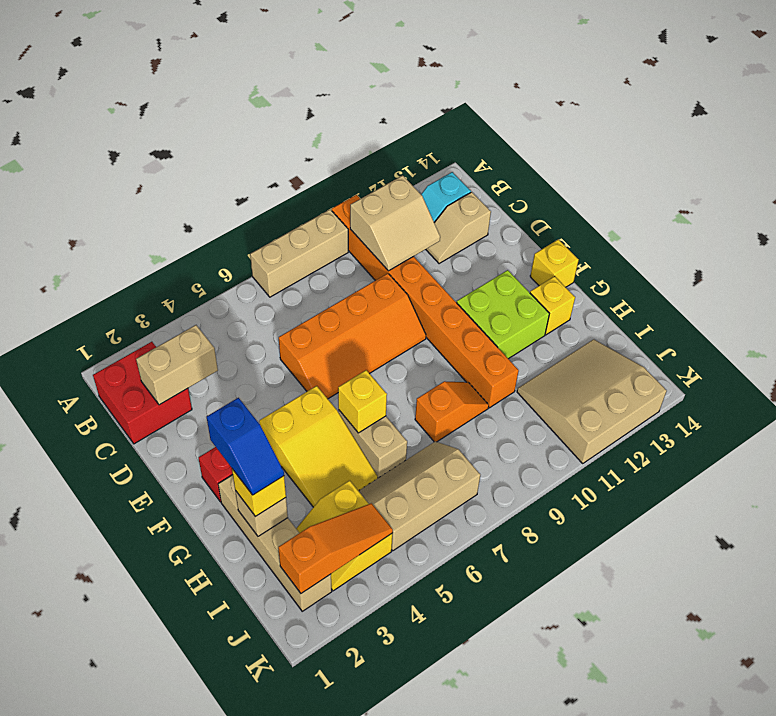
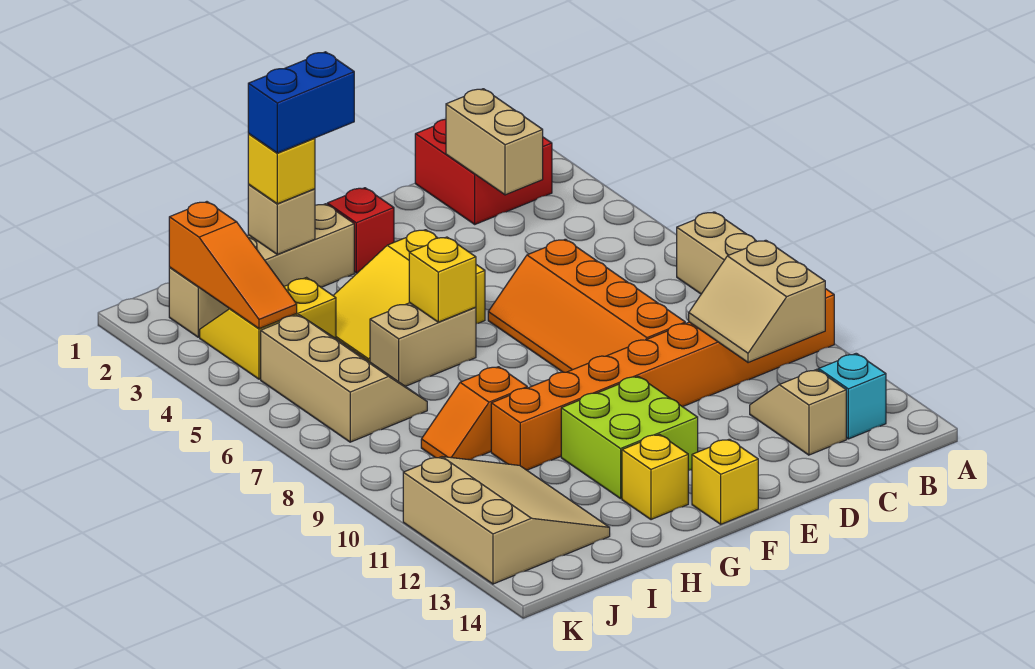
blue 1x2 slope [207,398,284,495] -> blue 1x2 brick [248,52,354,153]
orange 1x2 slope [415,381,489,442] -> orange 1x2 slope turned to [421,367,527,460]

